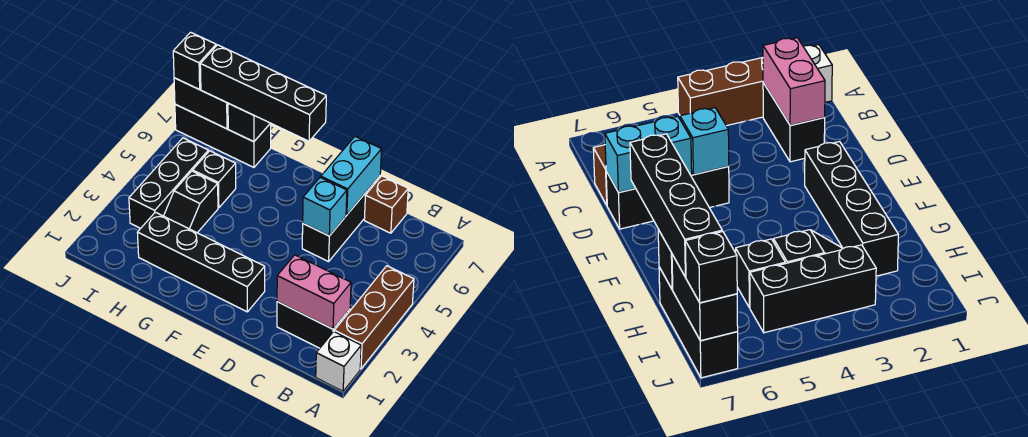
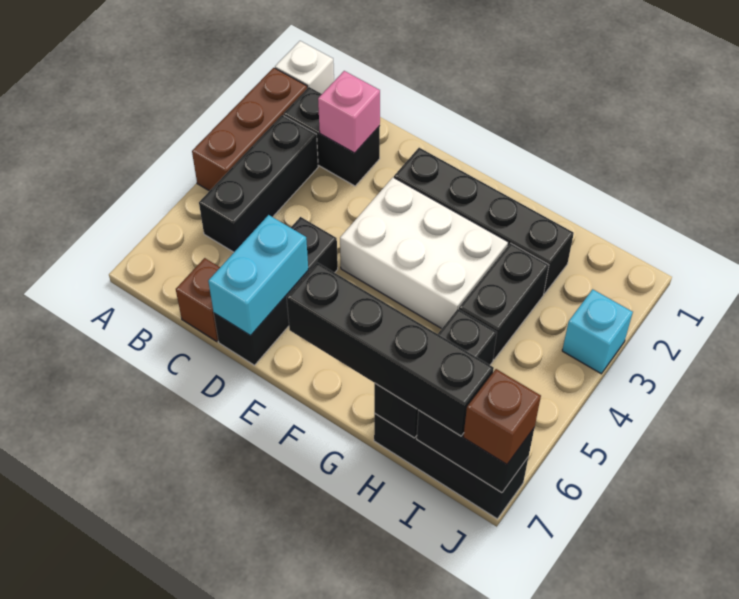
pink 1x2 brick [277,255,351,329] -> pink 1x1 brick [318,71,380,153]
cyan 1x1 brick [303,177,347,236] -> cyan 1x1 brick moved to [562,289,633,374]
none -> white 2x3 brick [340,177,508,329]
black 1x2 slope [164,171,218,233] -> black 1x2 brick [459,243,549,359]
black 1x3 brick [129,138,208,228] -> black 1x3 brick moved to [199,115,318,252]
black 1x1 brick [173,32,216,90] -> brown 1x1 brick [463,369,541,464]

